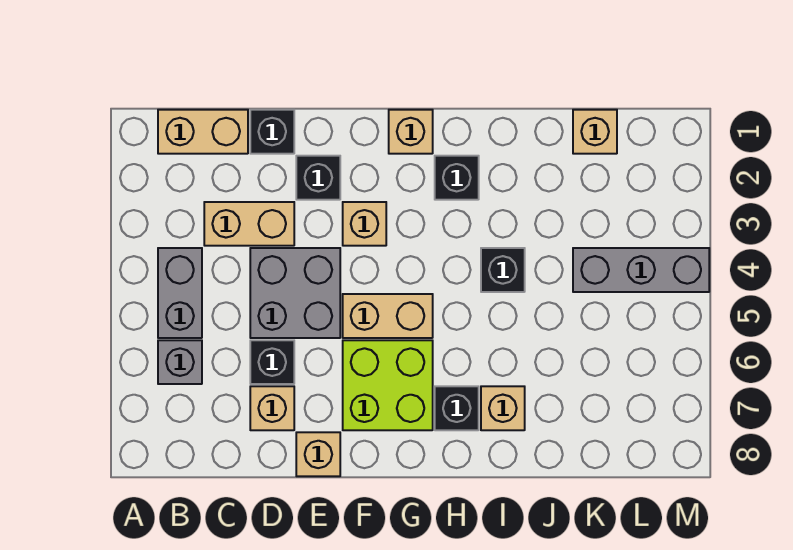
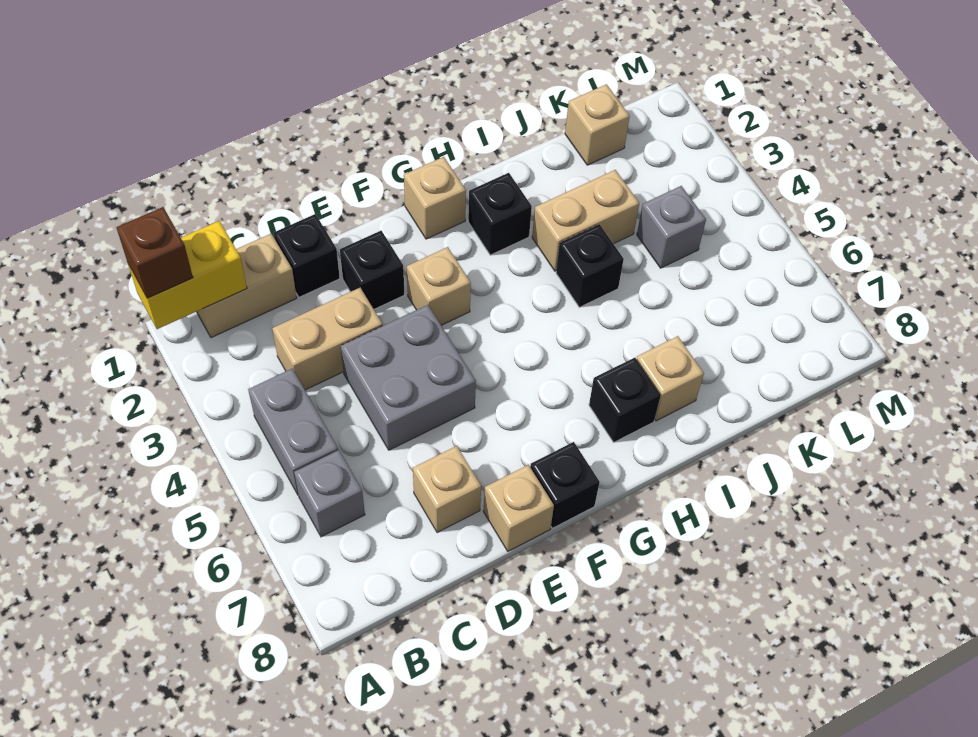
none -> yellow 1x2 brick [128,221,247,329]
none -> brown 1x1 brick [116,207,193,298]
black 1x1 brick [250,340,294,384] -> black 1x1 brick moved to [530,442,600,528]
tan 1x2 brick [343,294,433,338] -> tan 1x2 brick moved to [532,170,639,271]
lime 2x2 brick [343,340,433,430] -> none
grey 1x3 brick [573,248,709,292] -> grey 1x1 brick [637,186,706,268]

